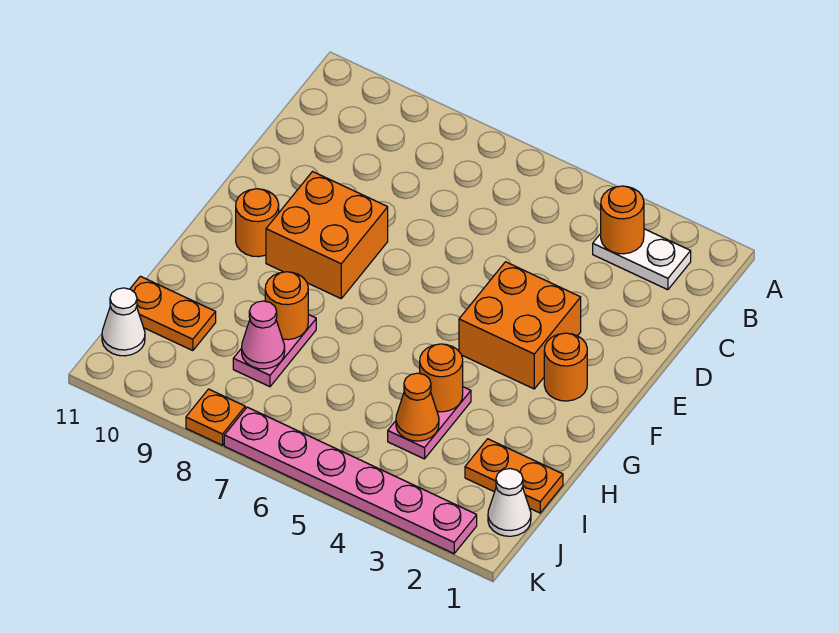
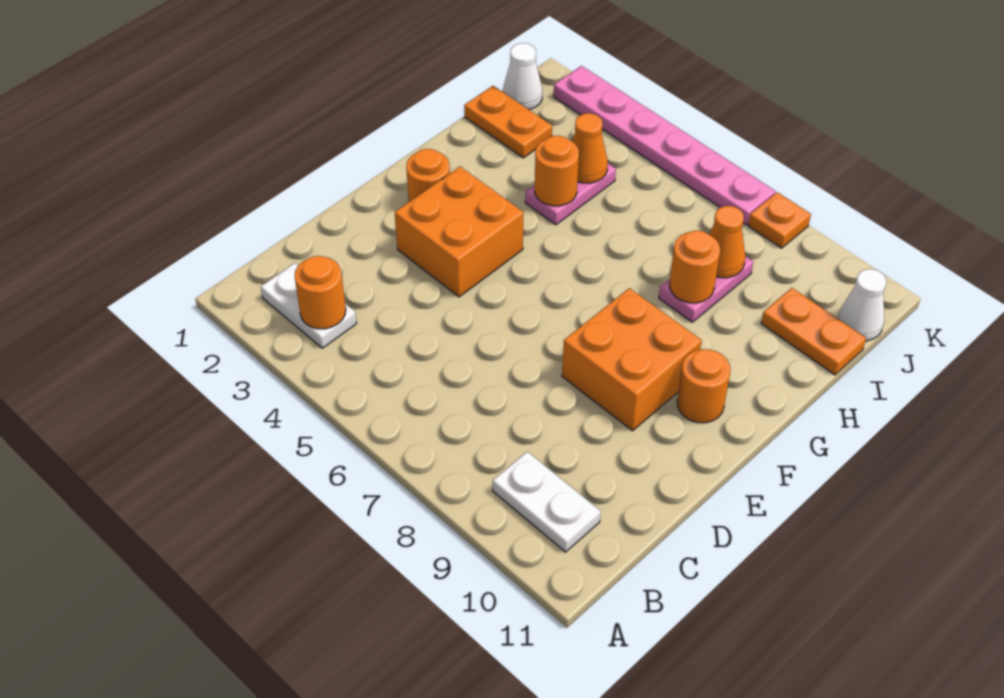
none -> white 1x2 plate [493,452,601,552]
pink 1x1 cone [242,301,285,369] -> orange 1x1 cone [709,206,745,278]

